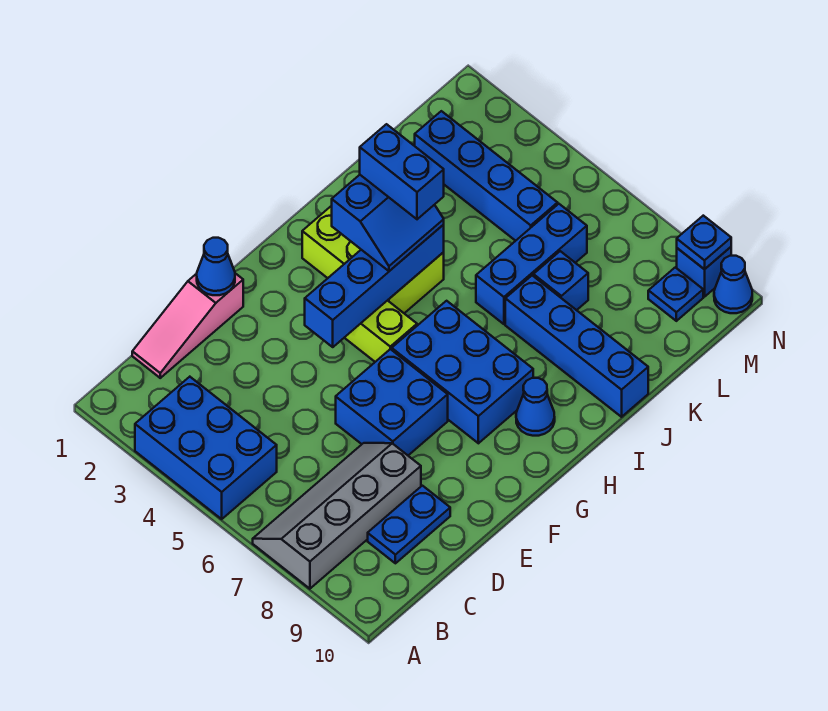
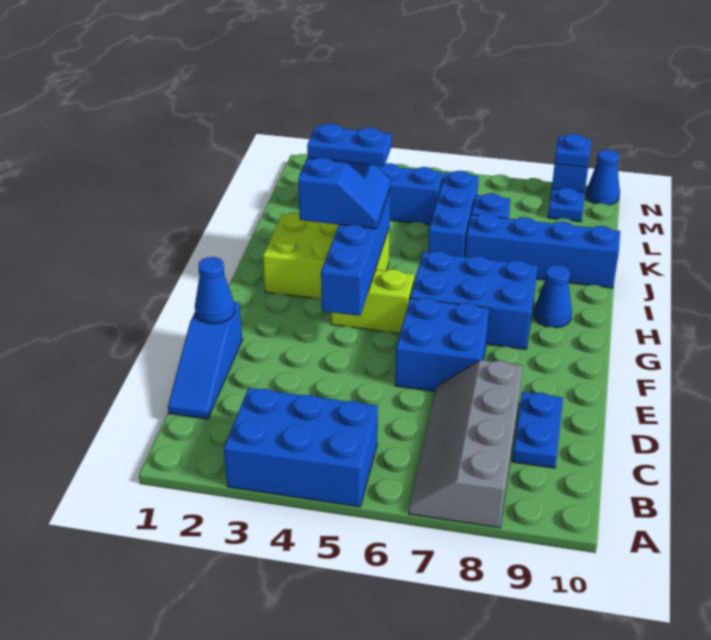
pink 1x3 slope [132,273,243,378] -> blue 1x3 slope [168,302,242,419]
blue 1x2 brick [360,124,444,219] -> blue 1x2 plate [307,124,392,166]

